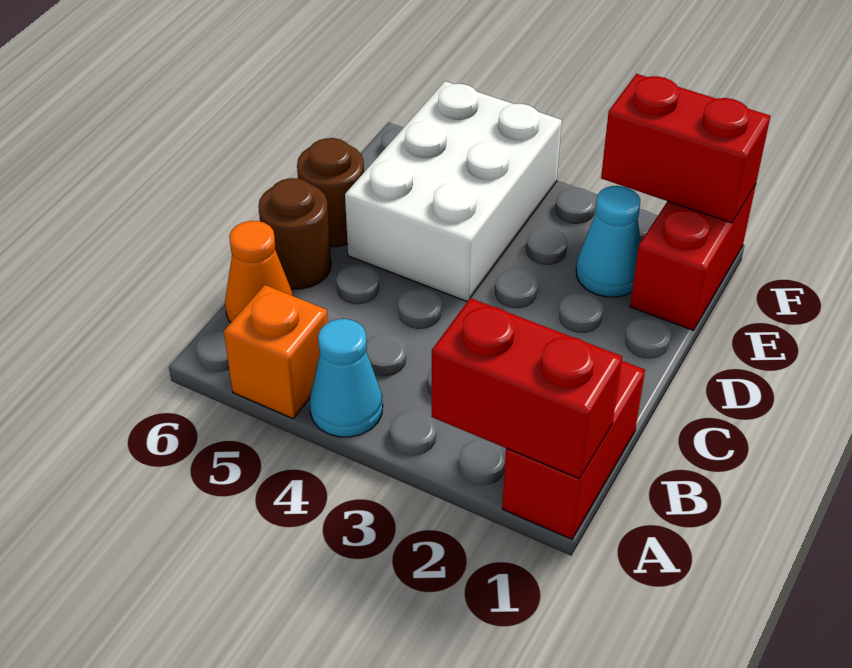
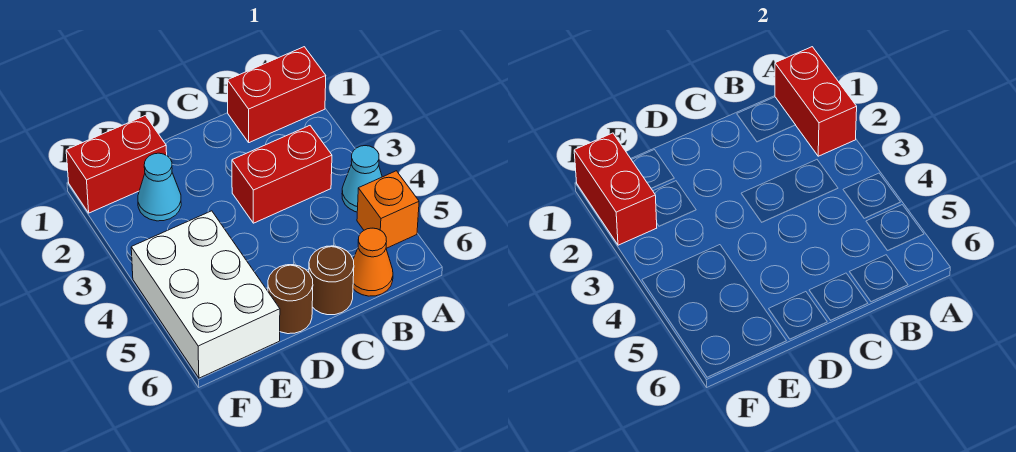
none -> red 1x2 brick [232,126,332,223]
white 2x3 brick [345,81,562,301] -> white 2x3 brick turned to [131,211,280,378]

